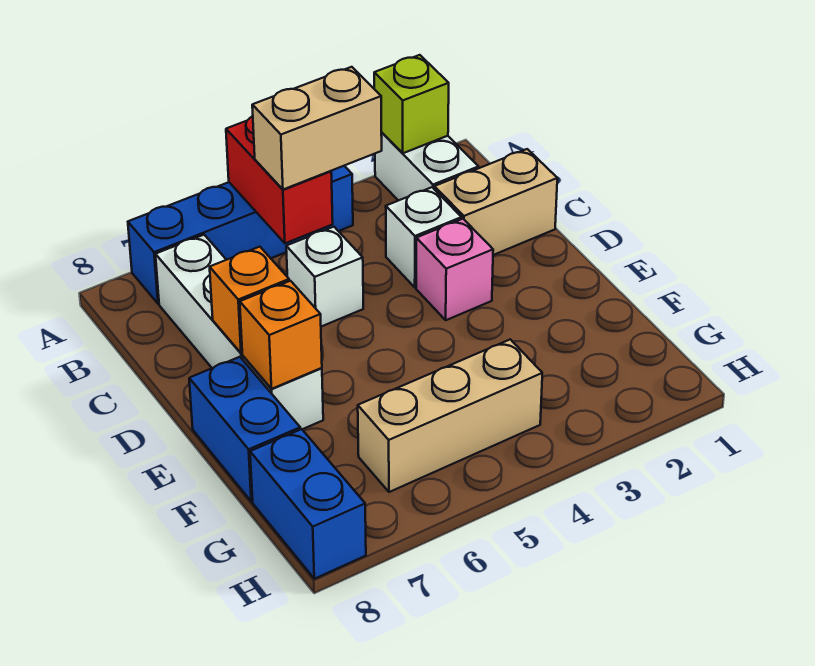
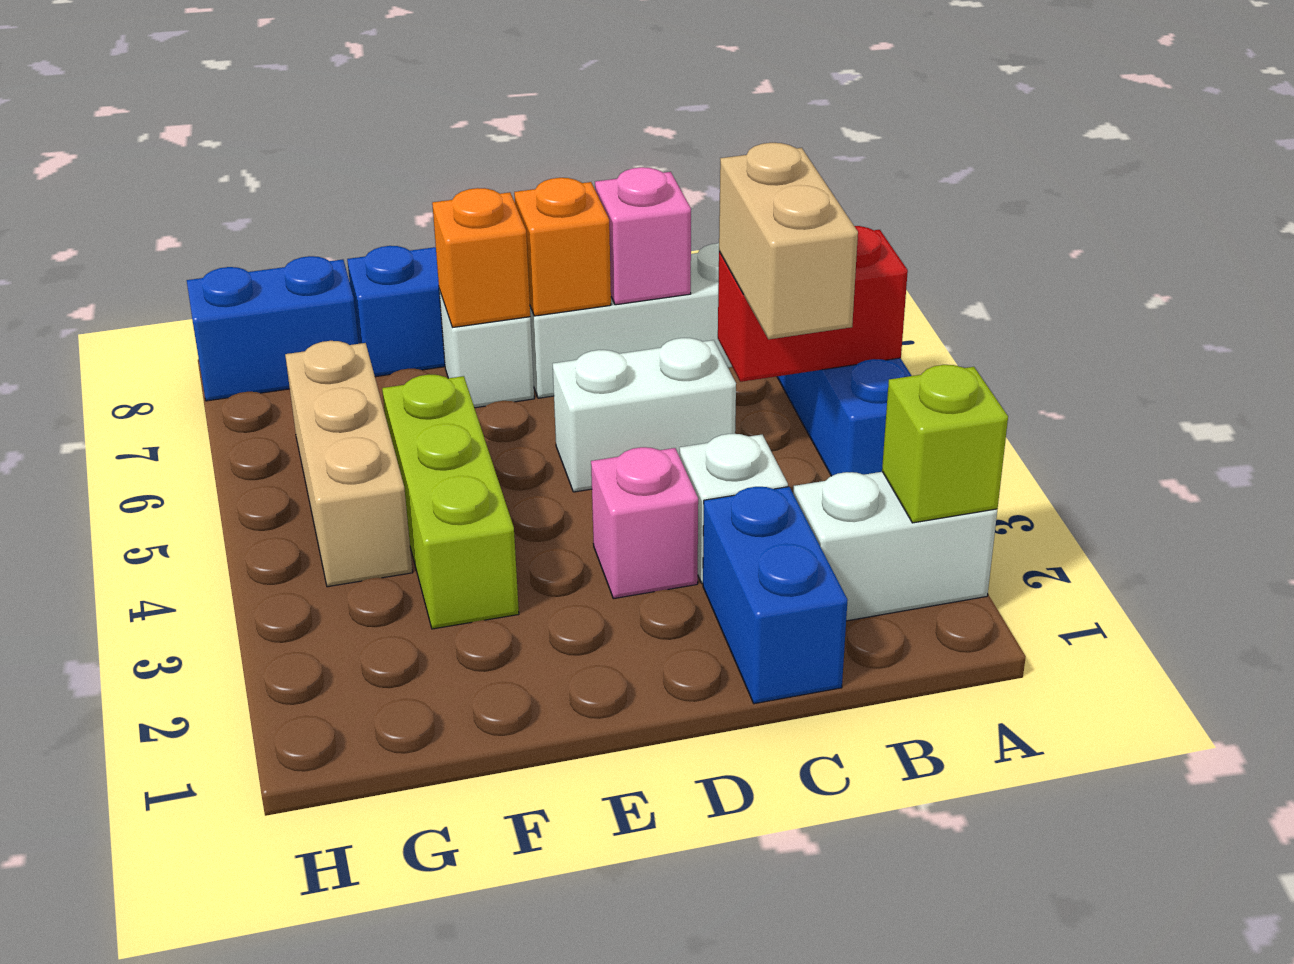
tan 1x2 brick [434,149,557,255] -> blue 1x2 brick [703,487,848,704]
white 1x1 brick [286,227,363,327] -> white 1x2 brick [553,338,736,492]
none -> pink 1x1 brick [595,167,691,305]
none -> lime 1x3 brick [382,374,519,629]

